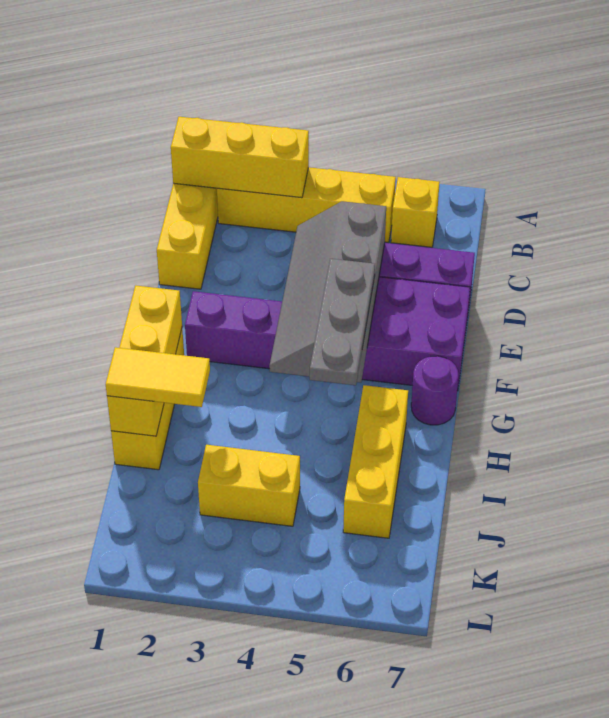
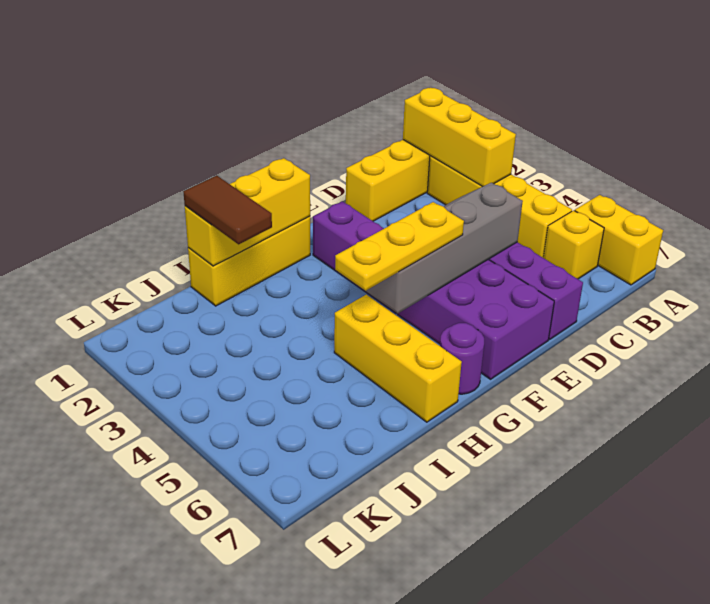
grey 1x3 plate [310,259,375,385] -> yellow 1x3 plate [335,202,464,291]
yellow 1x3 brick [343,385,408,538] -> yellow 1x3 brick turned to [334,295,462,422]
yellow 1x2 tile [106,347,210,407] -> brown 1x2 tile [183,176,272,244]
yellow 1x2 brick [198,445,300,526] -> yellow 1x2 brick moved to [575,195,663,285]

